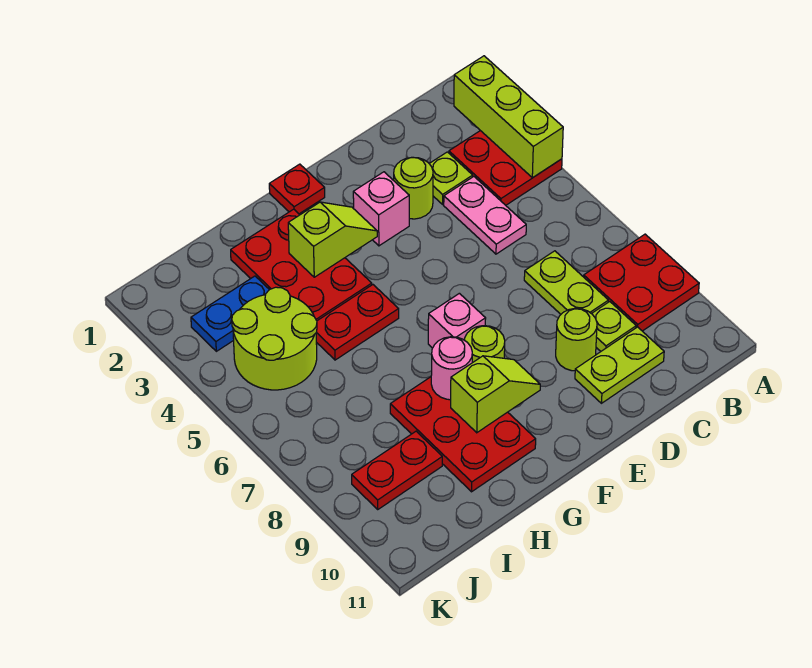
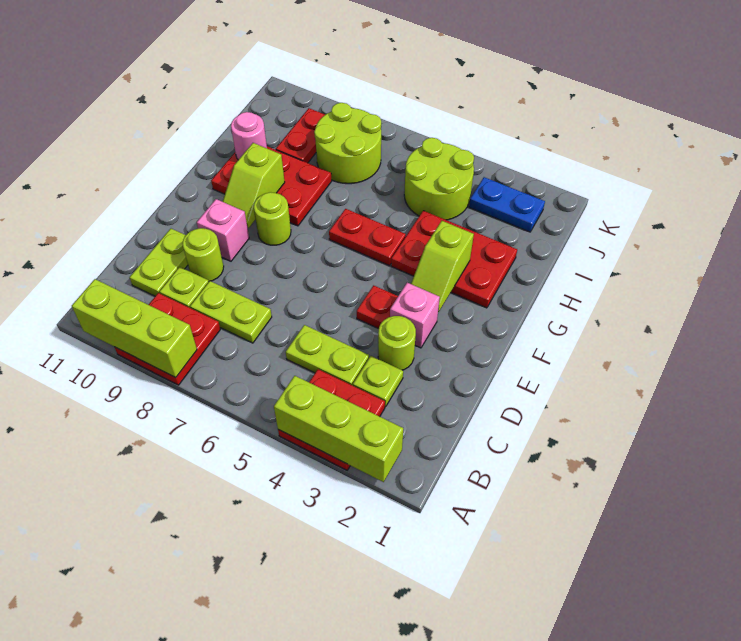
none -> lime 1x3 brick [72,279,197,377]
pink 1x2 plate [444,177,526,254] -> lime 1x2 plate [286,325,369,386]
red 1x1 plate [269,164,325,214] -> red 1x1 plate moved to [357,285,398,329]
pink 1x1 brick [428,293,486,348] -> pink 1x1 brick moved to [197,199,249,261]
red 1x2 plate [316,285,399,360] -> red 1x2 plate turned to [329,209,406,266]
pink 1x1 round brick [431,337,472,400] -> pink 1x1 round brick moved to [231,112,267,160]
blue 1x2 plate [191,276,269,351] -> blue 1x2 plate turned to [469,177,545,232]
none -> lime 2x2 round brick [314,103,381,184]

